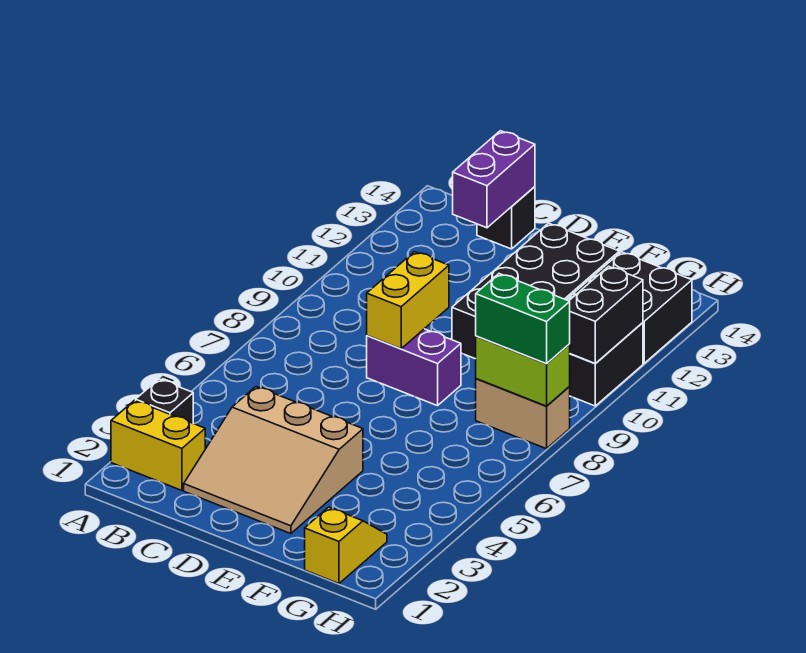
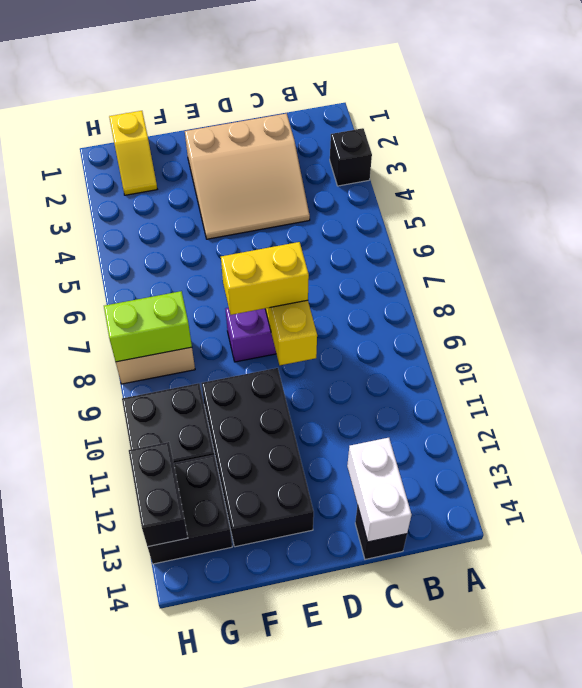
yellow 1x2 brick [111,400,205,490] -> yellow 1x2 brick moved to [221,242,309,315]
tan 3x3 slope [184,387,363,534] -> tan 3x3 slope turned to [185,113,310,239]
purple 1x2 brick [453,131,535,228] -> white 1x2 brick [347,438,412,542]
green 1x2 brick [476,274,570,364] -> none
black 1x2 brick [569,266,643,364] -> black 1x2 brick moved to [129,442,188,547]

